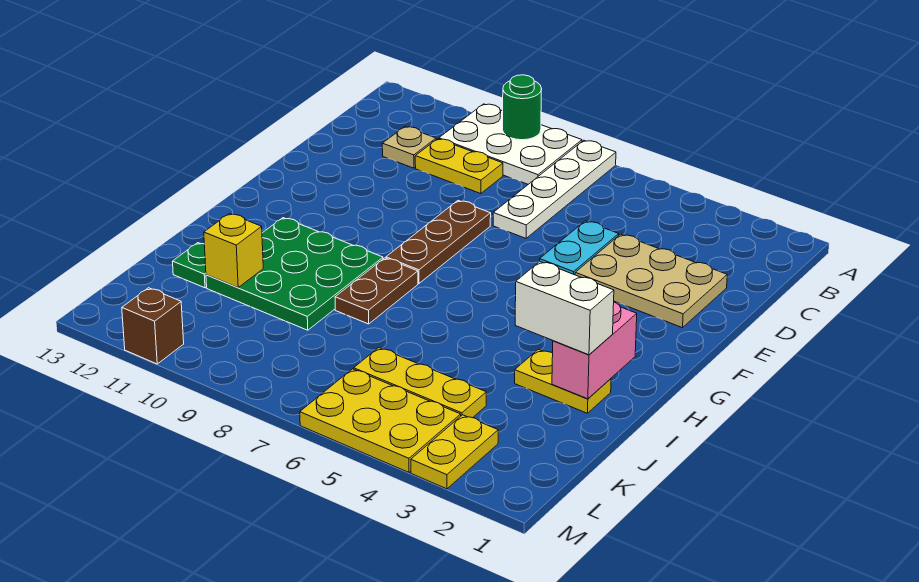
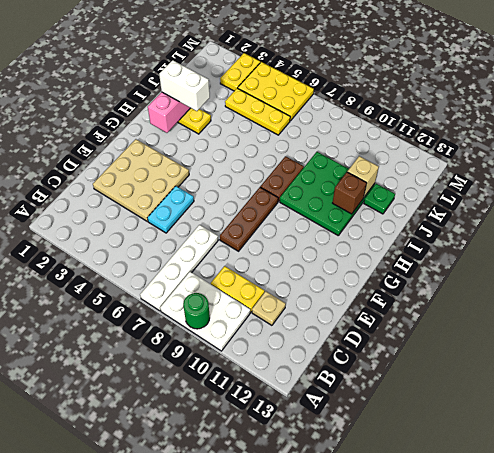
tan 2x3 plate [575,234,727,328] -> tan 3x3 plate [93,139,189,221]
yellow 1x1 brick [204,213,263,287] -> tan 1x1 brick [347,156,379,197]
brown 1x1 brick [122,288,184,364] -> brown 1x1 brick moved to [333,172,367,214]

